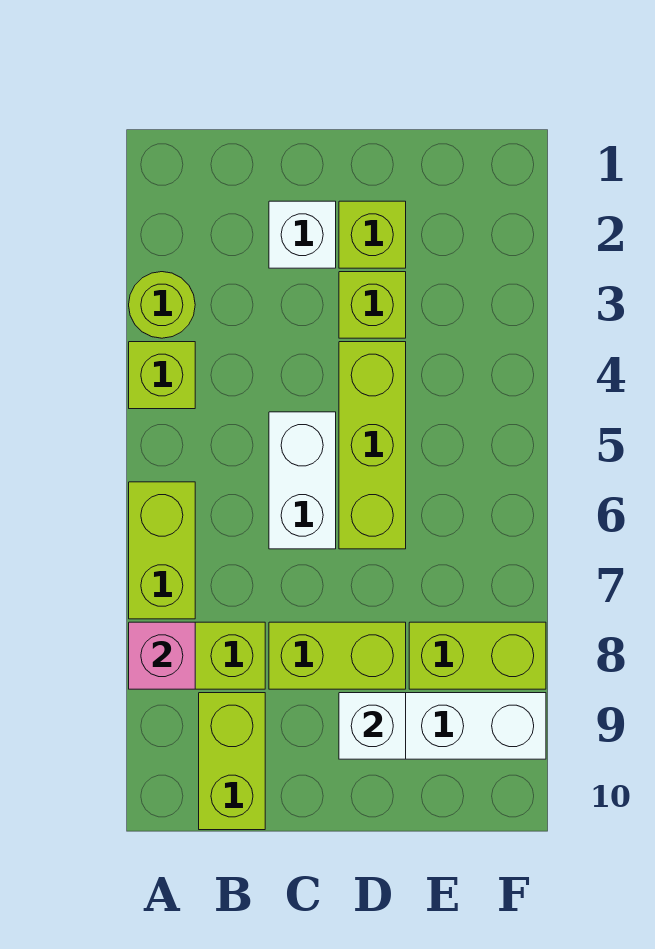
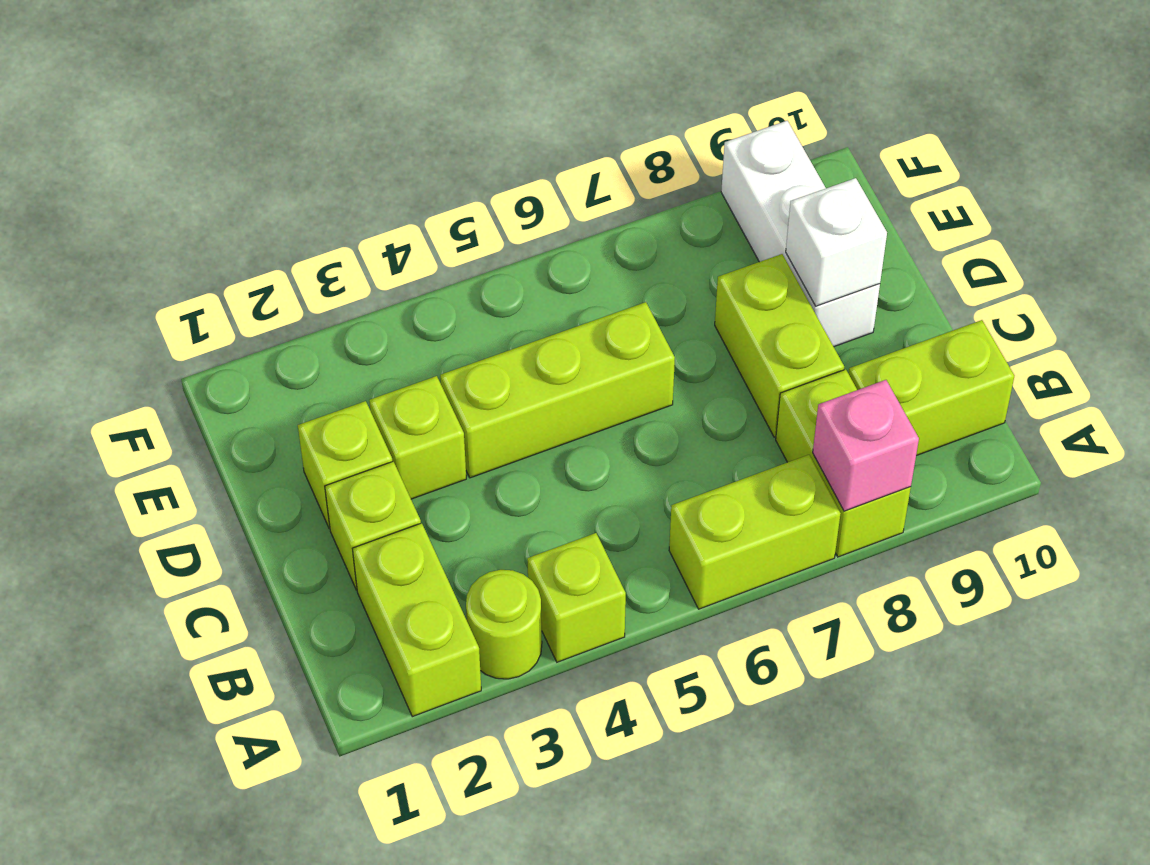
white 1x1 brick [269,201,336,268] -> lime 1x1 brick [325,462,421,590]
white 1x2 brick [269,412,336,549] -> none
lime 1x2 brick [409,622,546,689] -> lime 1x2 brick moved to [353,523,481,717]

